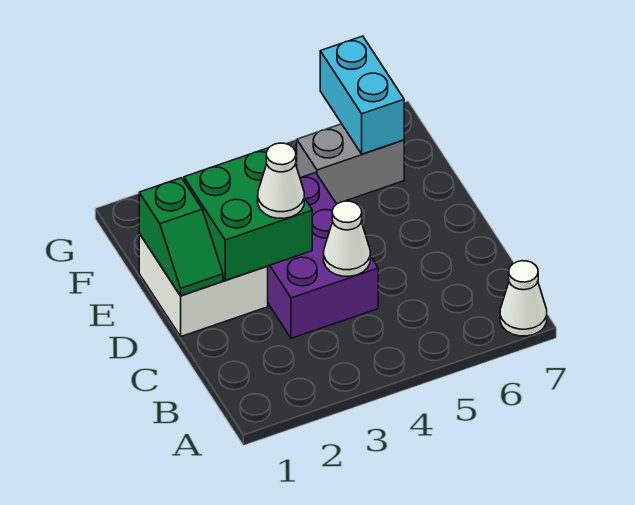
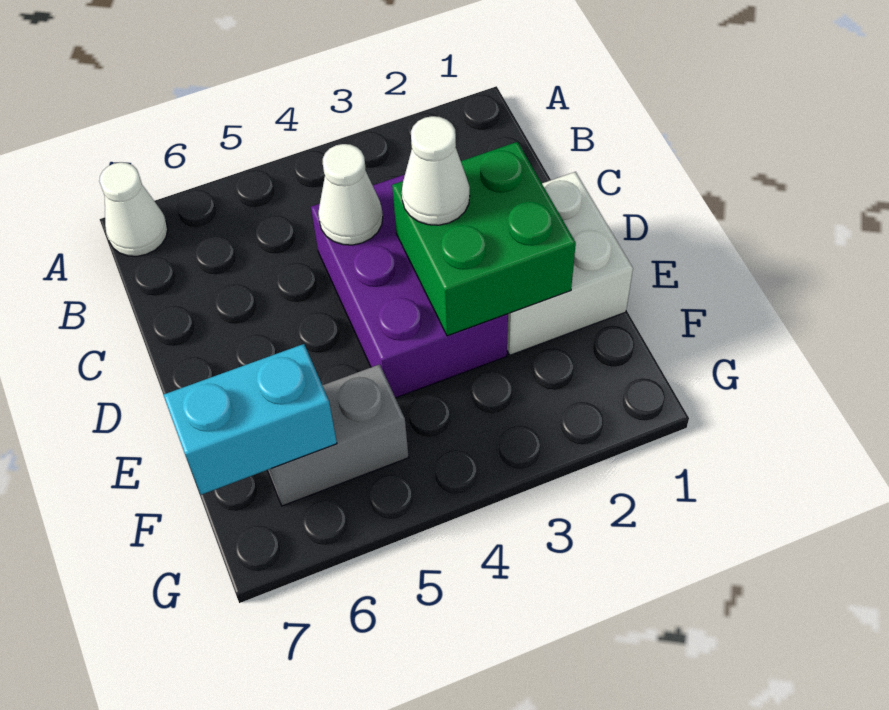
green 1x2 slope [139,178,223,296] -> none
cyan 1x2 brick [320,36,404,154] -> cyan 1x2 brick turned to [164,344,337,495]

